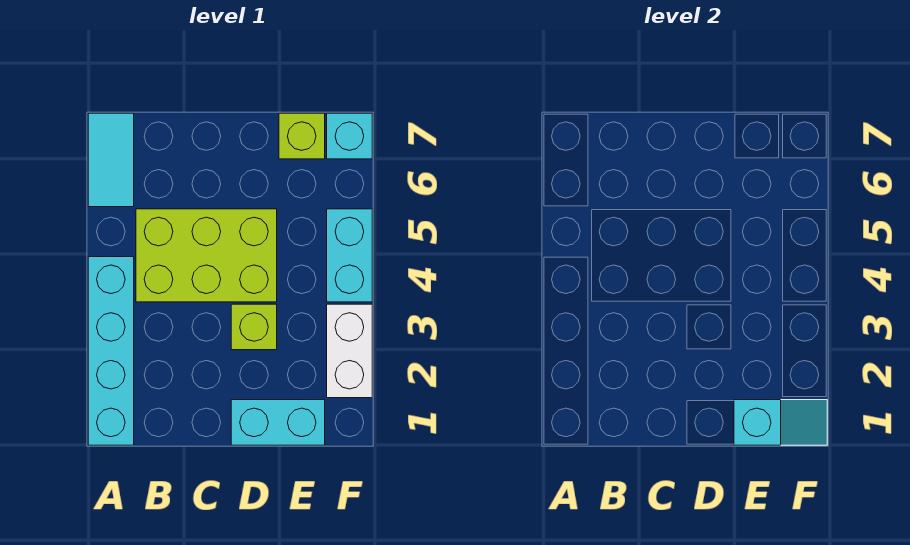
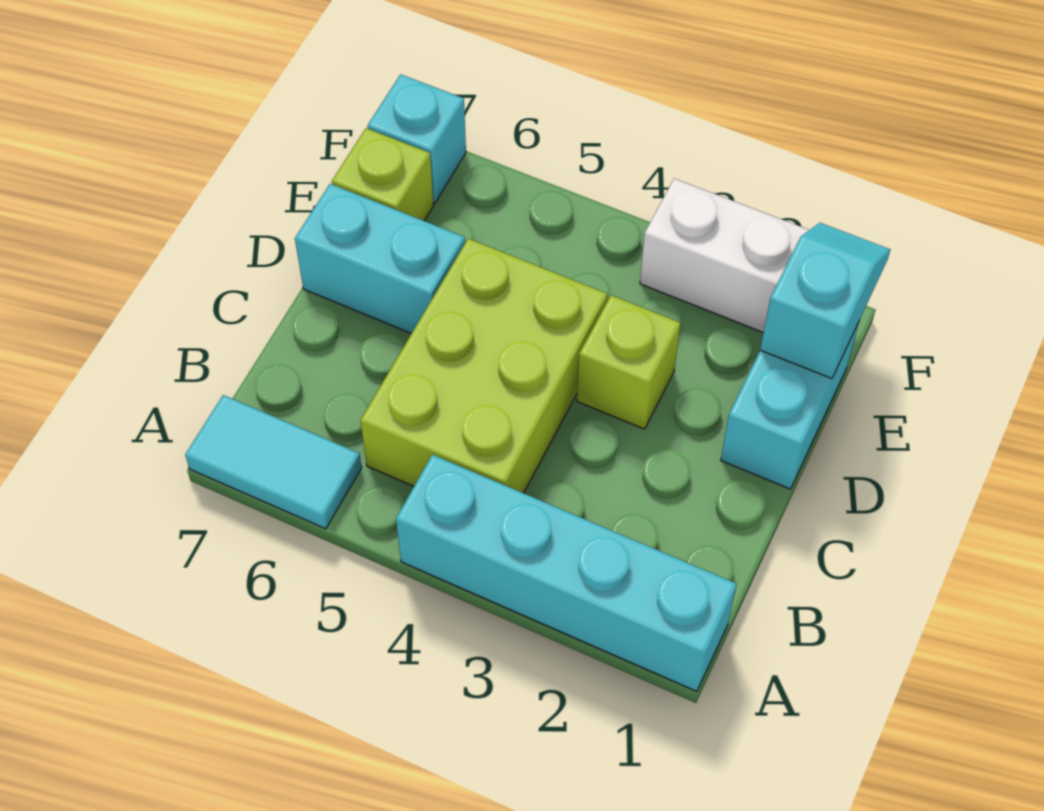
cyan 1x2 brick [327,209,372,302] -> cyan 1x2 brick moved to [295,184,465,334]

